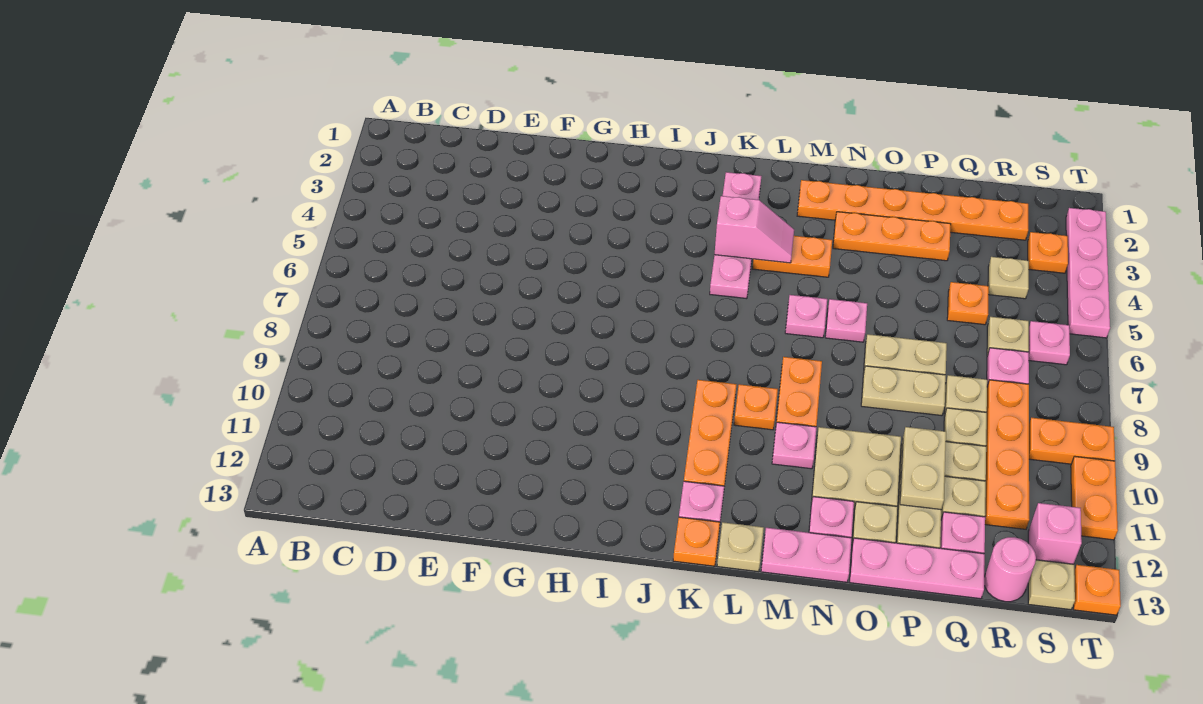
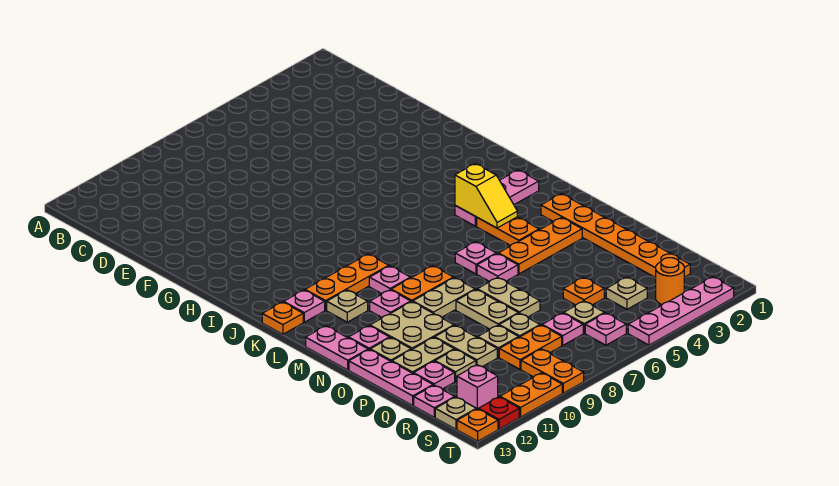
pink 1x4 plate [710,172,761,299] -> pink 1x3 plate [455,170,539,226]
pink 1x2 slope [715,196,794,263] -> yellow 1x2 slope [455,164,517,228]
orange 1x1 plate [734,384,778,430] -> pink 1x1 plate [369,266,410,294]
tan 1x1 plate [717,522,764,572] -> tan 1x1 plate moved to [327,290,368,322]
orange 1x3 plate [833,212,951,261] -> orange 1x3 plate turned to [498,218,582,274]
tan 1x2 plate [900,427,946,510] -> tan 1x2 plate moved to [413,278,475,317]
orange 1x4 plate [985,380,1029,529] -> orange 1x2 plate [499,325,562,369]
pink 1x1 round brick [984,537,1036,602] -> pink 1x1 plate [414,385,455,417]
orange 1x1 plate [1028,232,1068,273] -> orange 1x1 round brick [656,258,684,304]
none -> red 1x1 plate [478,397,519,429]

